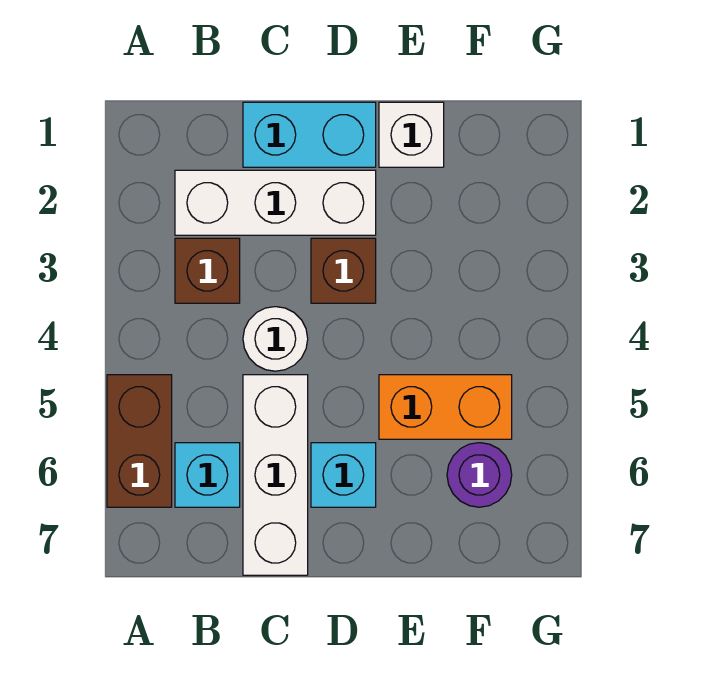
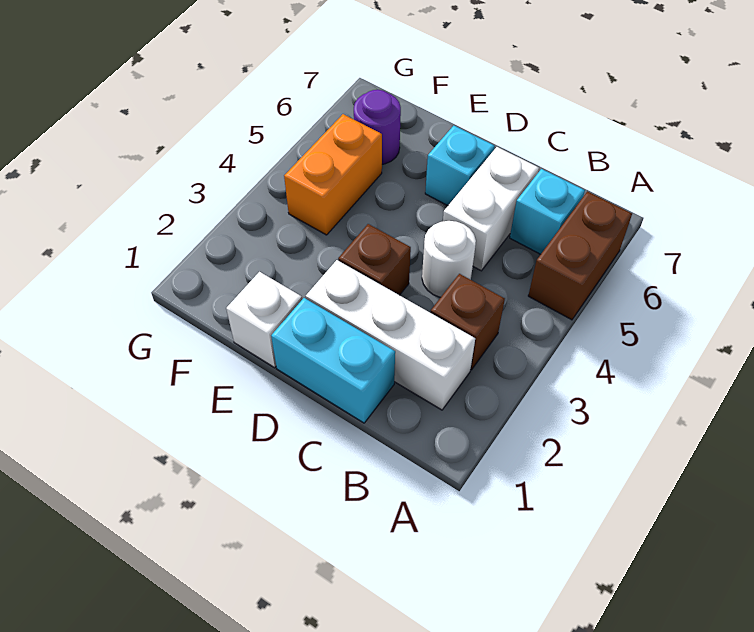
white 1x3 brick [243,375,308,575] -> white 1x2 brick [443,147,539,271]
orange 1x2 brick [379,375,512,439] -> orange 1x2 brick turned to [284,114,382,235]

